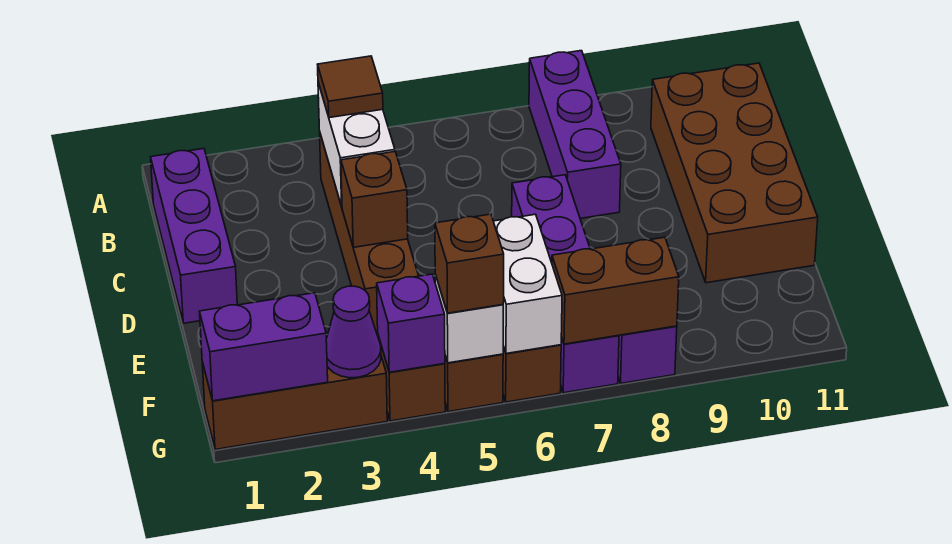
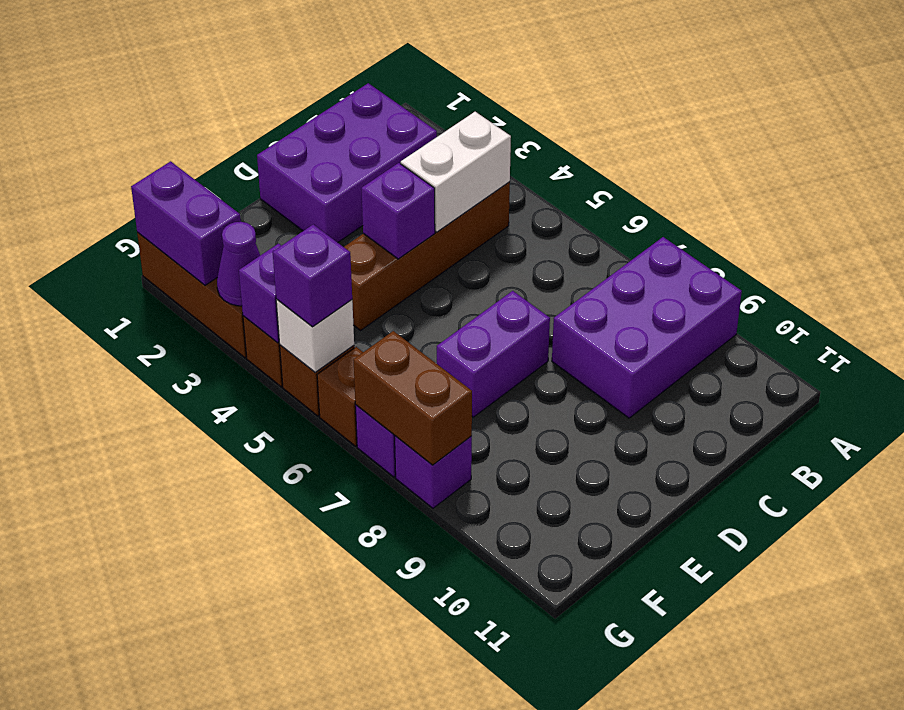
purple 1x3 brick [529,51,621,219] -> purple 2x3 brick [552,237,742,418]
purple 1x3 brick [151,149,237,323] -> purple 2x3 brick [257,83,437,243]
brown 1x1 tile [317,56,383,118] -> none
brown 2x4 brick [651,63,818,283] -> none
brown 1x1 brick [341,152,408,247] -> purple 1x1 brick [361,163,435,259]
white 1x2 brick [493,214,562,353] -> none
brown 1x1 brick [435,214,504,313] -> purple 1x1 brick [273,225,352,327]

